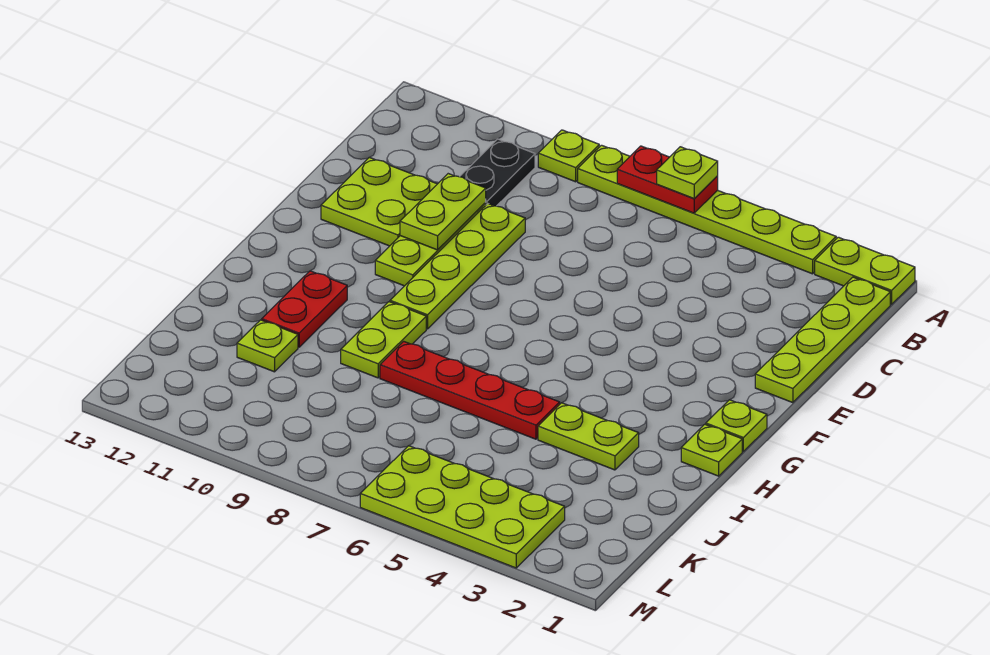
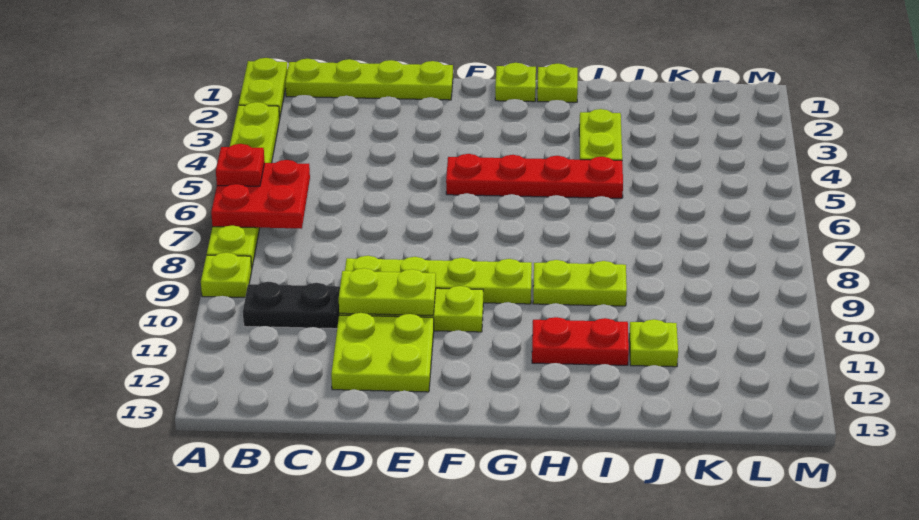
red 1x2 plate [617,146,718,213] -> red 2x2 plate [211,160,310,229]
lime 1x1 plate [657,147,718,198] -> red 1x1 plate [216,144,265,186]
red 1x4 plate [380,341,560,439] -> red 1x4 plate turned to [446,154,623,198]
lime 2x4 plate [360,446,565,568] -> none

